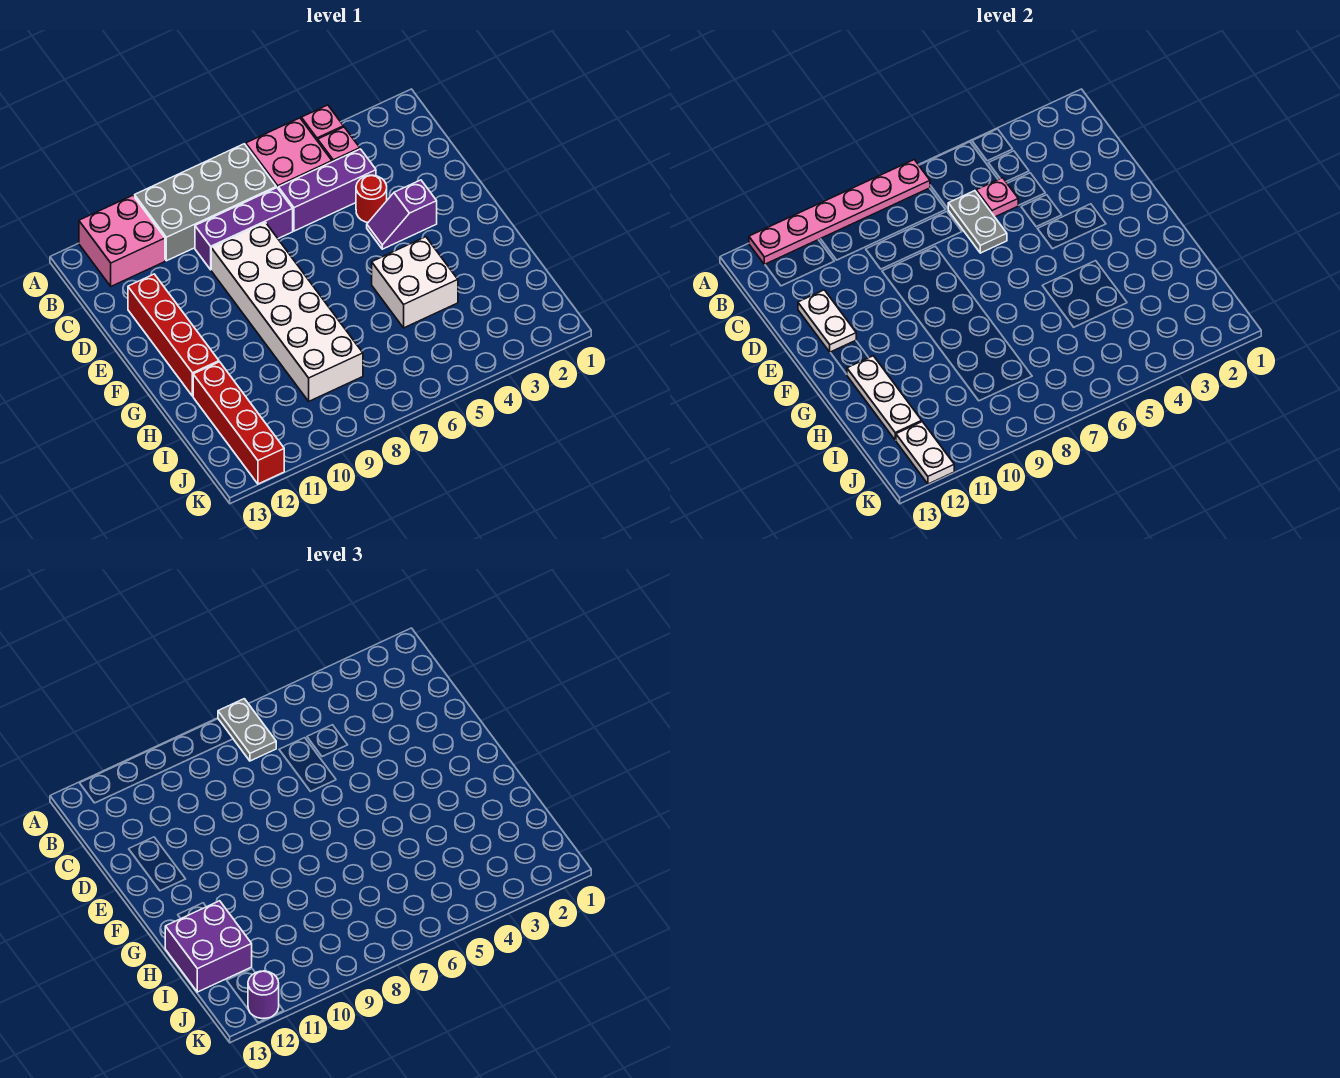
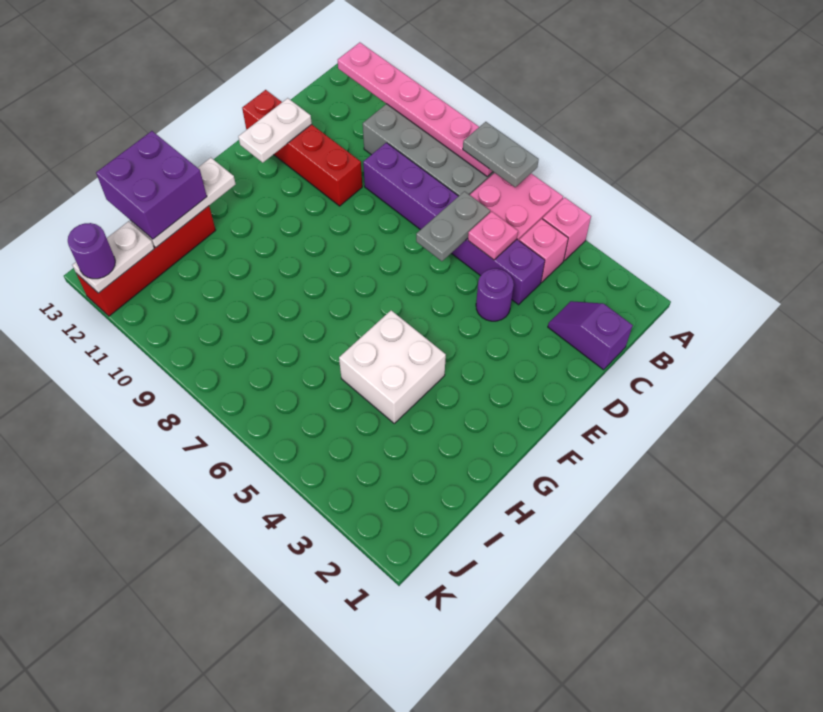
grey 1x2 plate [218,699,276,761] -> grey 1x2 plate turned to [463,122,539,187]
pink 2x2 brick [79,195,165,286] -> none
red 1x1 round brick [356,175,387,222] -> purple 1x1 round brick [476,269,514,321]
white 2x6 brick [211,223,363,401] -> none
red 1x4 brick [128,274,219,396] -> red 1x4 brick turned to [242,90,362,206]
purple 1x2 slope [367,180,437,249] -> purple 1x2 slope moved to [548,301,633,370]

